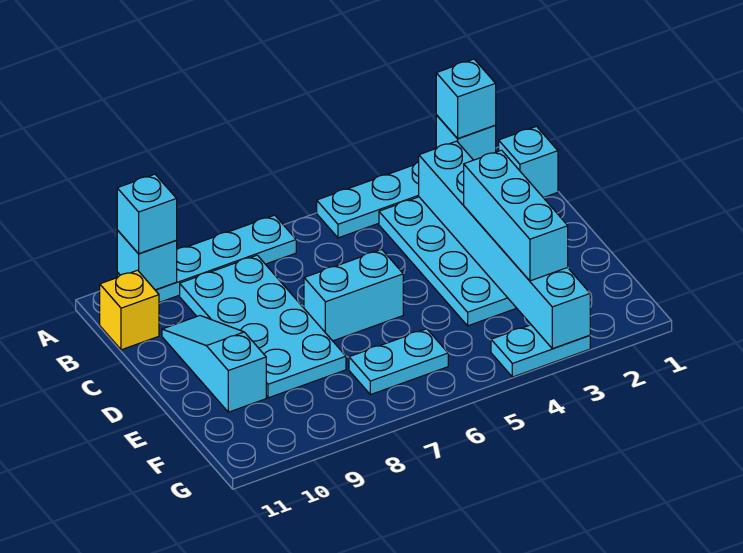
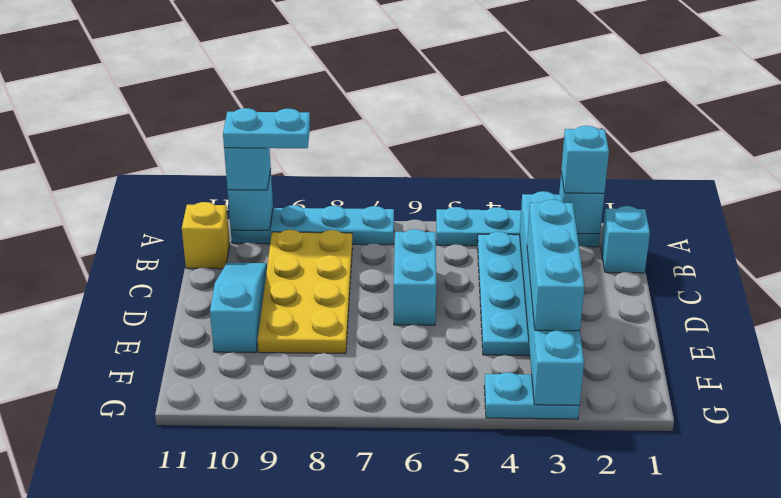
cyan 2x4 plate [180,255,346,398] -> yellow 2x4 plate [258,230,352,354]
cyan 1x2 brick [304,250,403,341] -> cyan 1x2 brick turned to [394,229,436,325]
cyan 1x2 plate [349,329,448,395] -> cyan 1x2 plate moved to [223,108,310,148]

